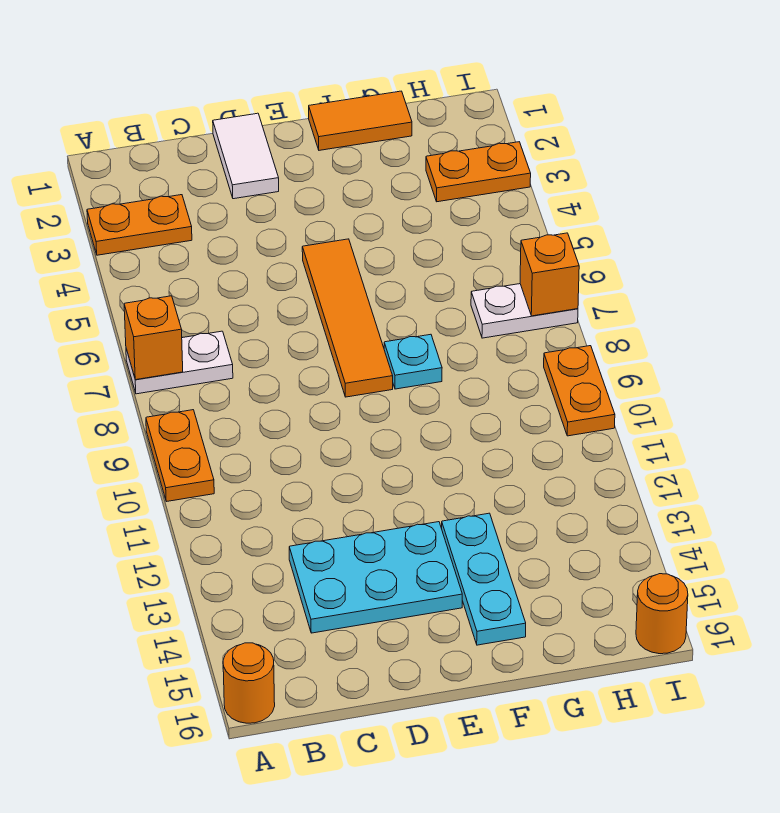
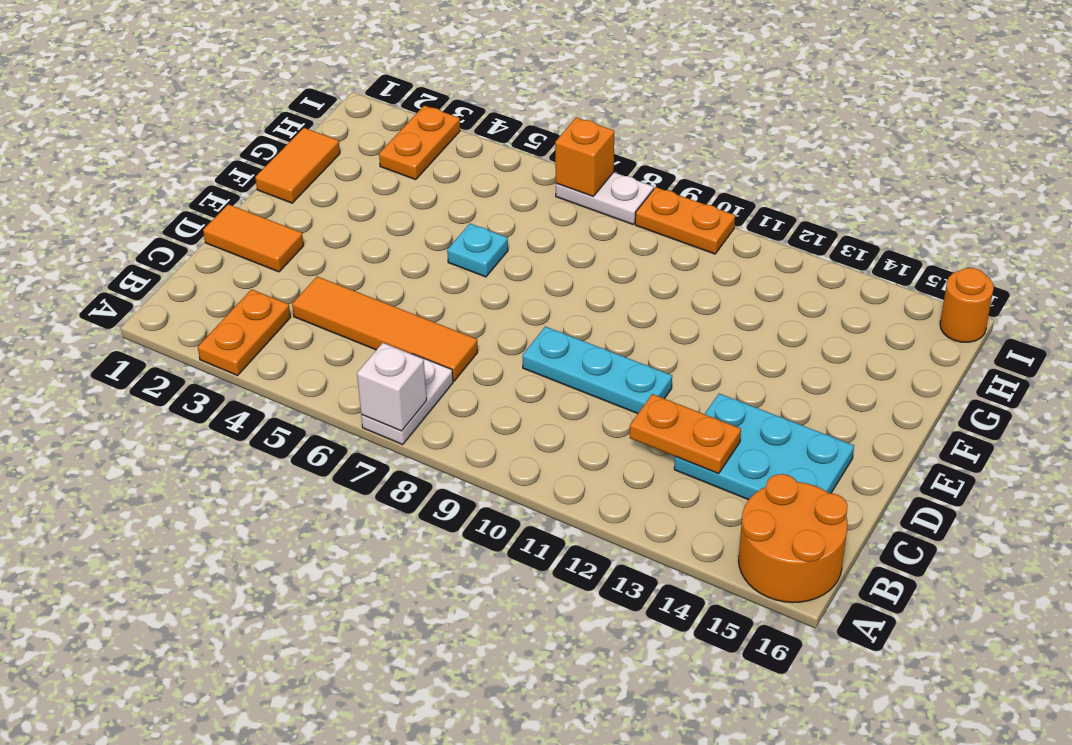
orange 1x1 brick [124,296,183,380] -> white 1x1 brick [357,343,427,431]
orange 1x2 plate [146,410,214,502] -> orange 1x2 plate moved to [630,394,741,474]
orange 1x1 round brick [223,643,275,723] -> orange 2x2 round brick [739,474,848,603]
cyan 2x3 plate [289,522,462,633] -> cyan 2x3 plate turned to [674,394,854,500]
white 1x2 tile [213,113,279,199] -> orange 1x2 tile [203,204,304,272]
orange 1x4 tile [302,239,393,397] -> orange 1x4 tile moved to [292,276,478,381]
cyan 1x1 plate [384,334,442,389] -> cyan 1x1 plate moved to [447,224,508,277]
cyan 1x3 plate [442,513,526,645] -> cyan 1x3 plate moved to [523,326,672,414]
white 1x2 plate [471,284,578,338] -> white 1x2 plate turned to [556,172,654,224]

